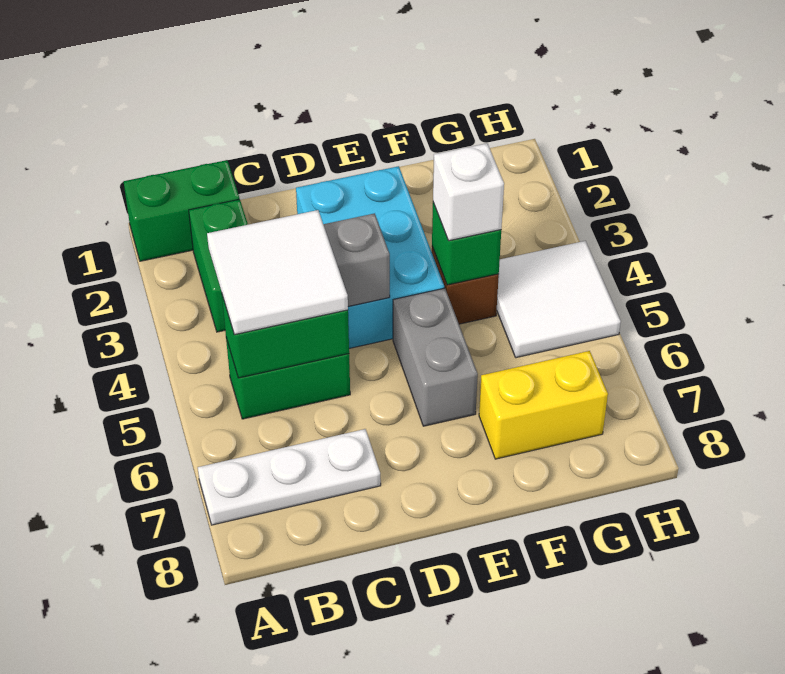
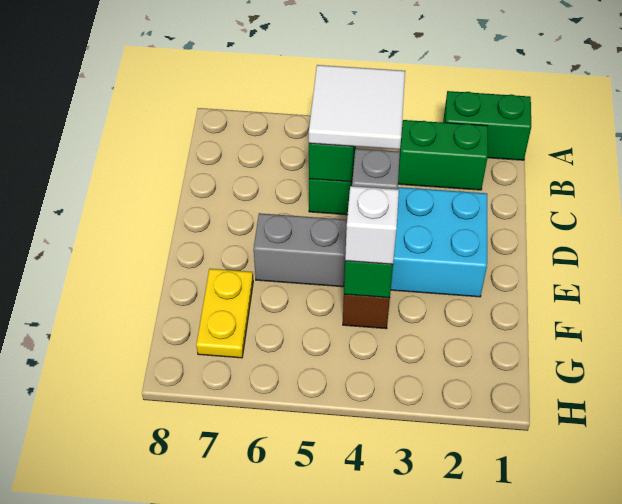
green 1x2 brick [124,160,239,261] -> green 1x2 brick turned to [443,91,531,160]
white 1x3 plate [198,429,381,525] -> none
yellow 1x2 brick [479,351,608,459] -> yellow 1x2 plate [196,269,253,358]
white 2x2 tile [497,241,621,358] -> none

